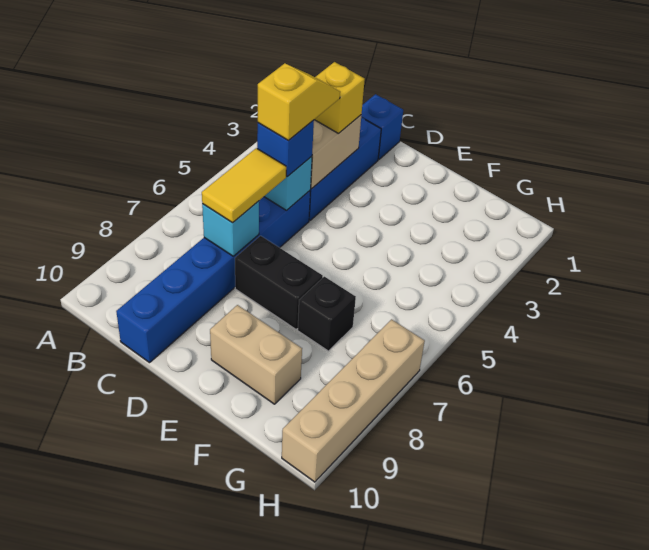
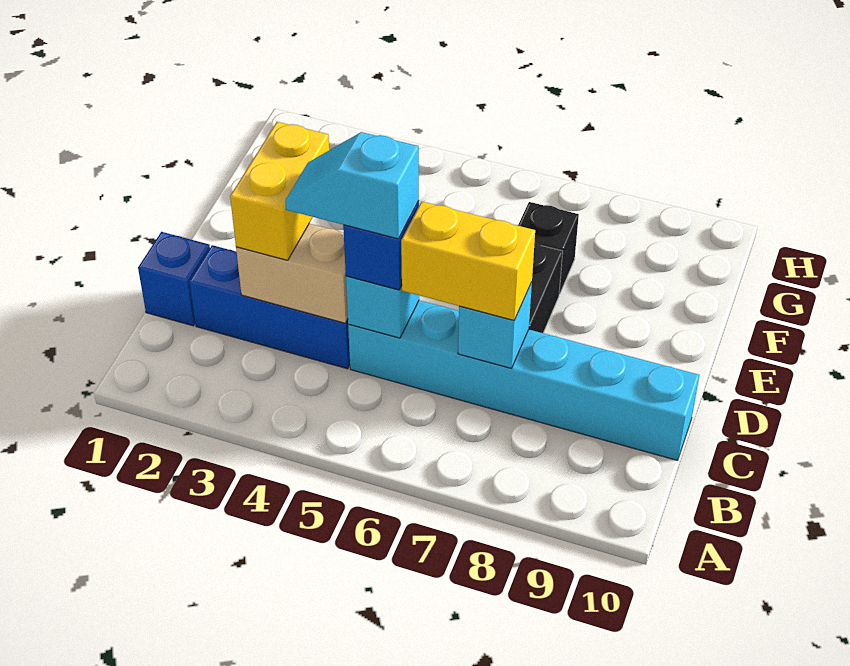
yellow 1x1 brick [314,62,365,134] -> yellow 1x2 brick [230,122,329,260]
yellow 1x2 slope [258,63,340,141] -> cyan 1x2 slope [285,132,419,239]
blue 1x6 brick [116,191,310,363] -> cyan 1x6 brick [348,300,699,460]
yellow 1x2 tile [202,148,286,223] -> yellow 1x2 brick [401,202,535,320]
tan 1x2 brick [210,305,302,404] -> none
tan 1x4 brick [282,319,425,482] -> none

